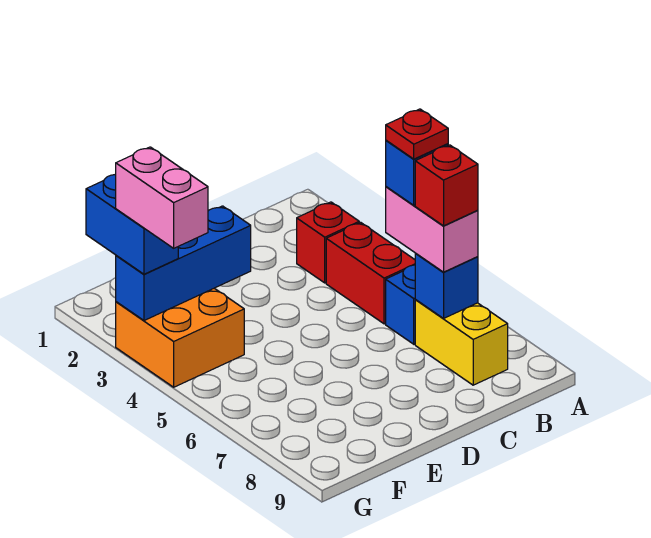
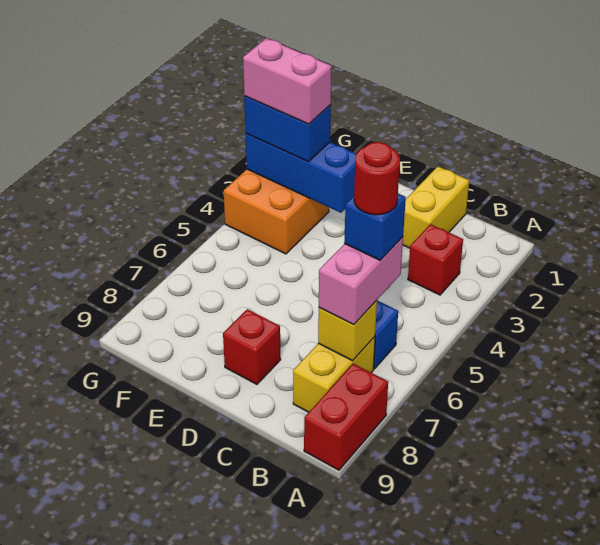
red 1x2 brick [326,222,415,324] -> red 1x2 brick moved to [304,364,388,470]
red 1x1 plate [386,109,448,159] -> red 1x1 round brick [354,142,400,215]
blue 1x1 brick [415,254,478,318] -> yellow 1x1 brick [318,300,377,361]
red 1x1 brick [415,145,478,226] -> red 1x1 brick moved to [223,309,281,384]
none -> yellow 1x2 brick [403,167,469,248]
blue 1x2 brick [86,174,178,274] -> blue 1x2 brick turned to [244,96,331,162]
pink 1x2 brick [116,147,208,248] -> pink 1x2 brick turned to [243,38,332,124]

